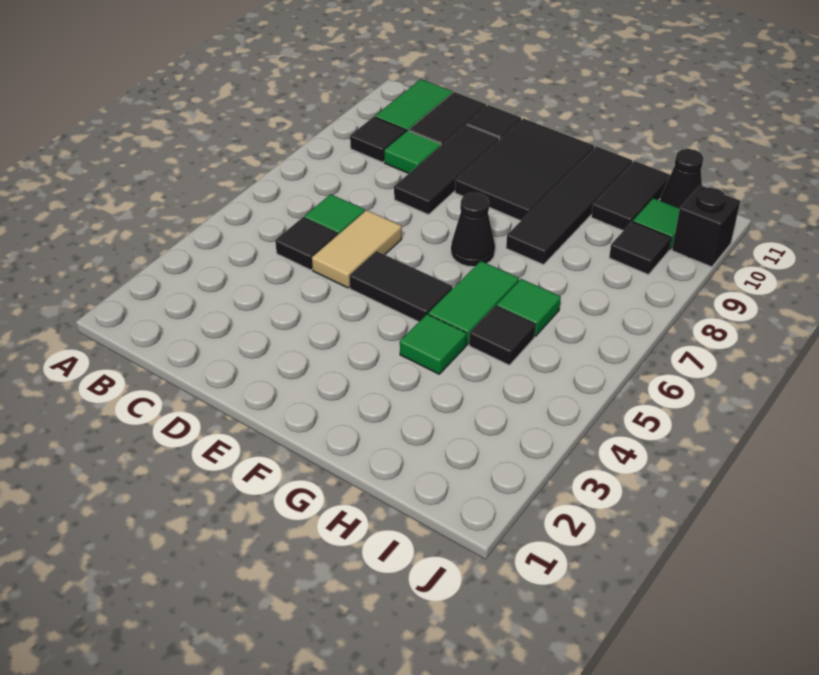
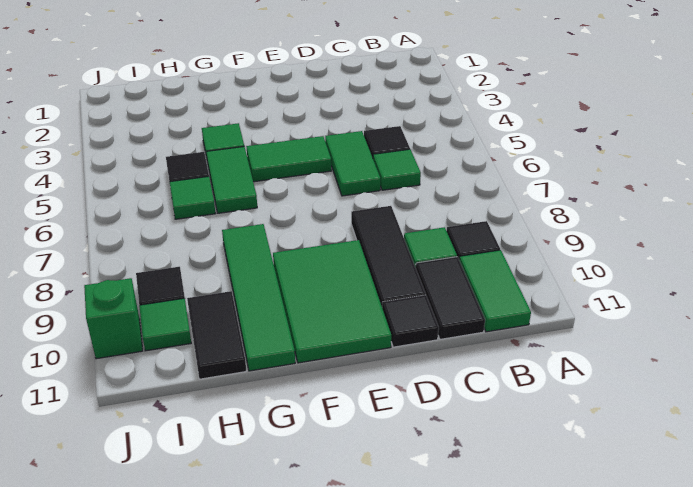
tan 1x2 tile [312,210,402,288] -> green 1x2 tile [325,131,380,196]
black 1x2 tile [349,251,453,322] -> green 1x2 tile [246,136,331,182]
black 2x3 tile [455,118,594,221] -> green 2x3 tile [273,240,391,363]
black 1x1 cone [451,193,495,267] -> none
black 1x4 tile [506,146,632,265] -> green 1x4 tile [222,224,295,371]
black 1x1 cone [660,149,704,208] -> none
black 1x1 brick [672,185,740,267] -> green 1x1 brick [84,278,143,359]

